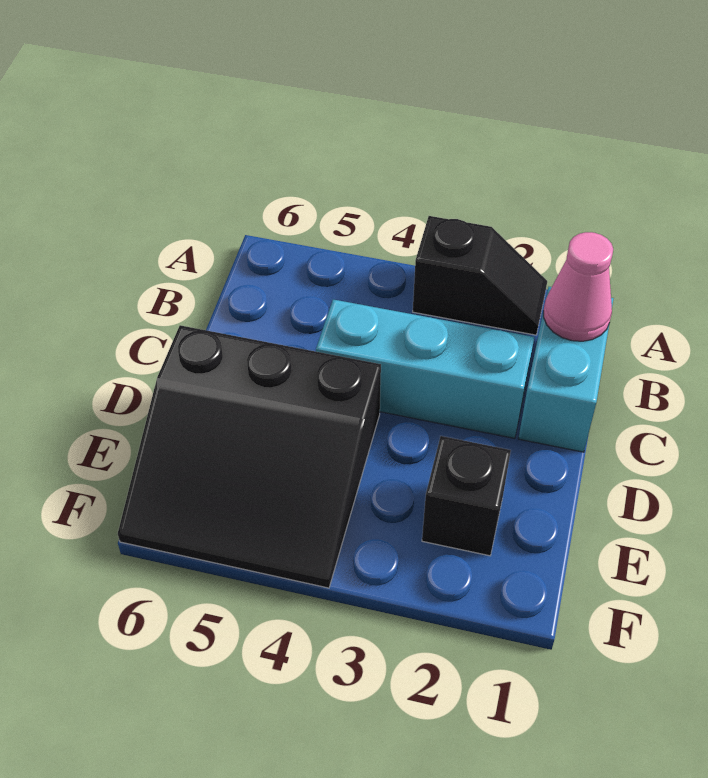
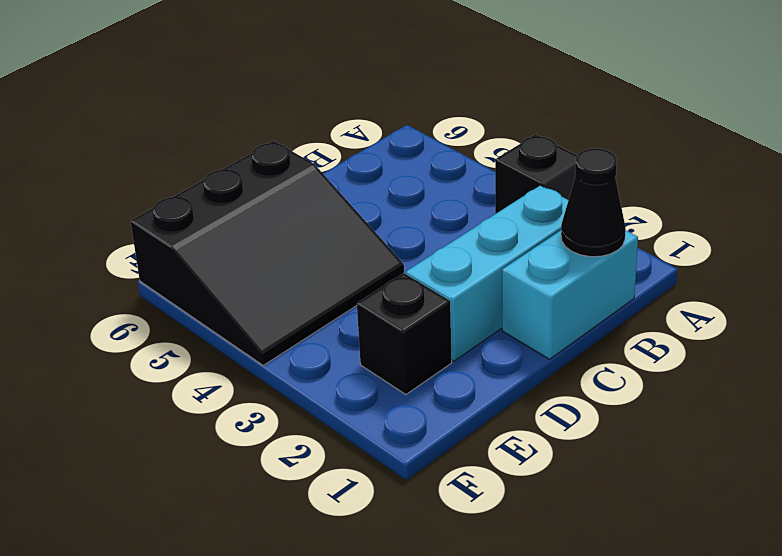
pink 1x1 cone [544,232,613,341] -> black 1x1 cone [561,148,626,257]
cyan 1x3 brick [316,299,534,438] -> cyan 1x3 brick turned to [406,185,568,361]
black 3x3 slope [118,325,381,588] -> black 3x3 slope turned to [130,141,404,365]

